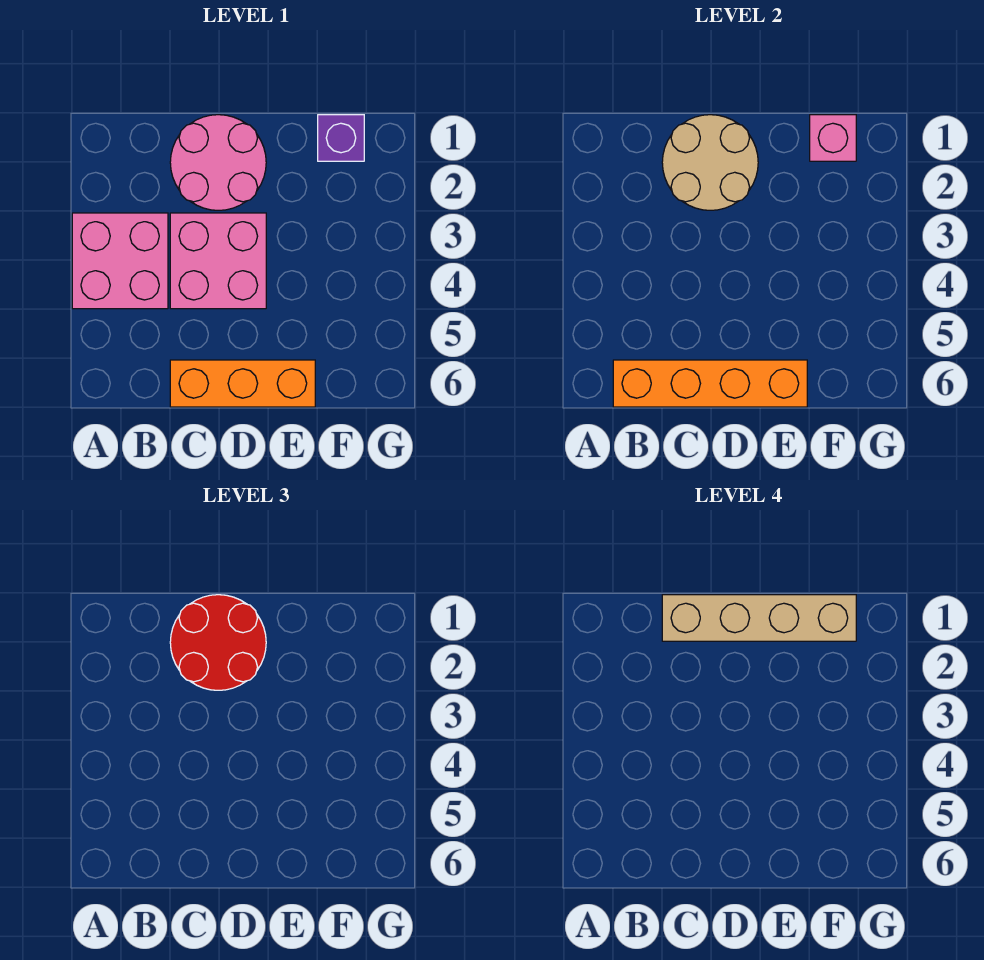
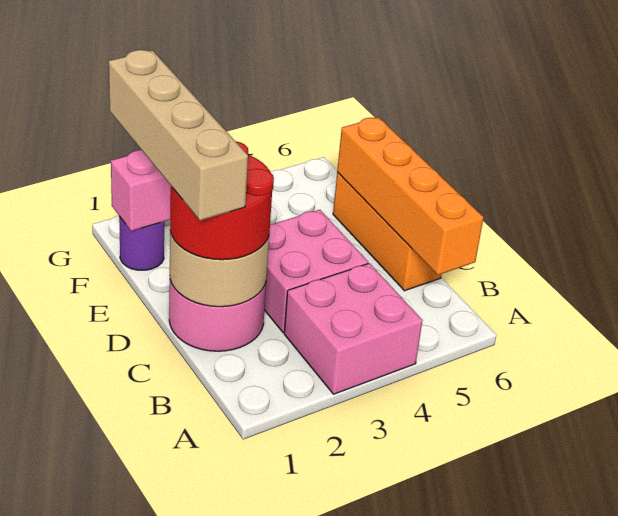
purple 1x1 brick [318,115,364,161] -> purple 1x1 round brick [119,216,164,270]

